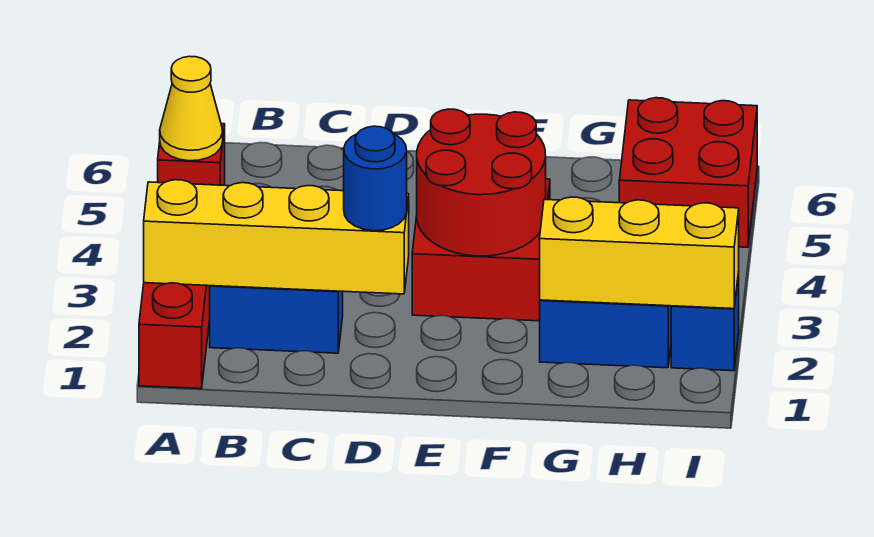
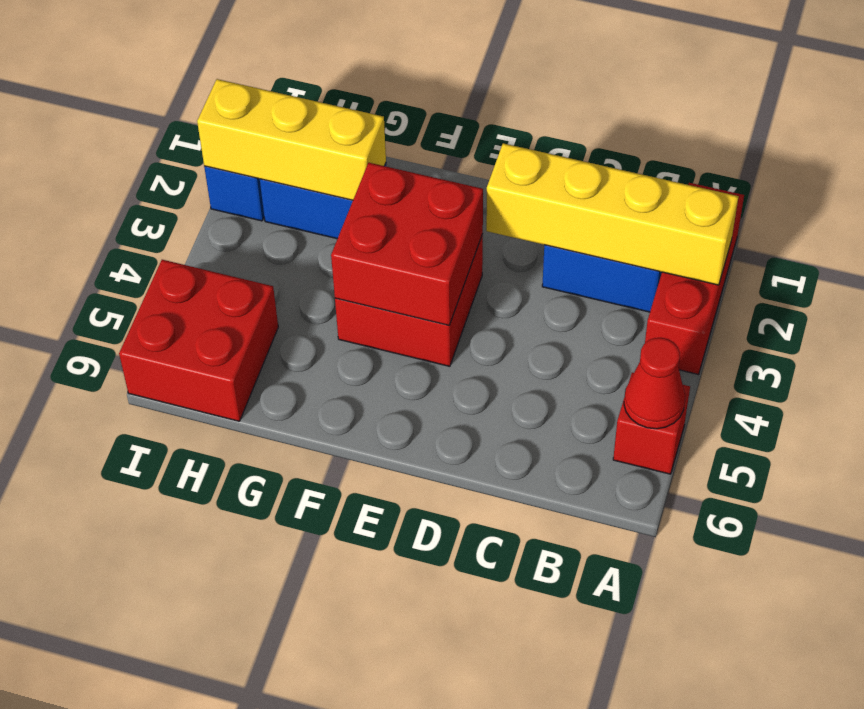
yellow 1x1 cone [160,56,223,161] -> red 1x1 cone [624,338,685,429]
blue 1x1 round brick [344,126,407,231] -> none
red 2x2 round brick [417,109,546,256] -> red 2x2 brick [331,163,483,325]

